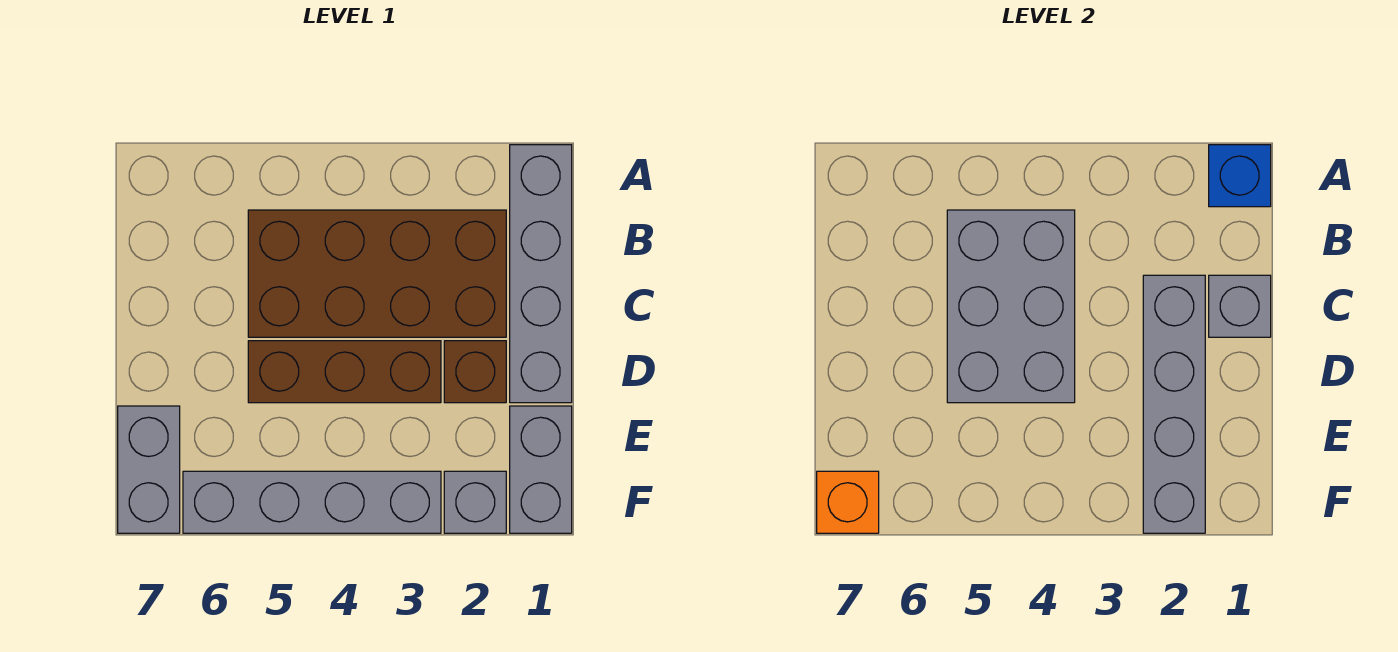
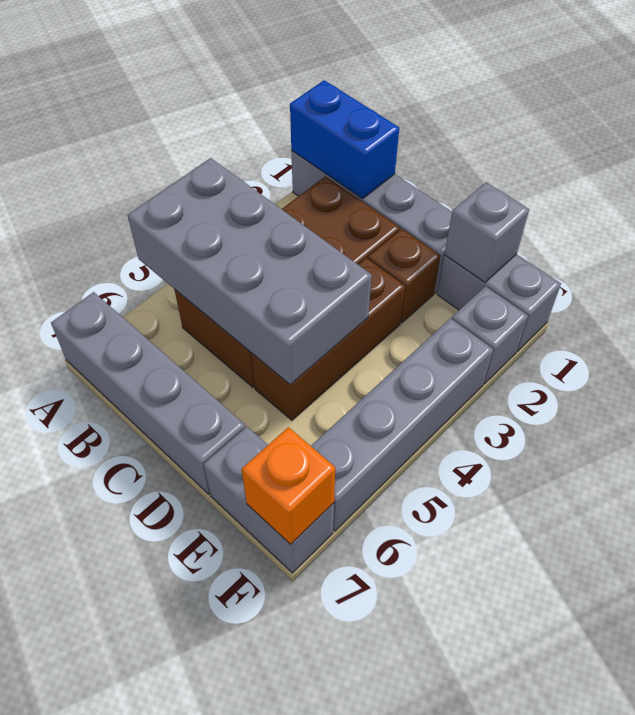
blue 1x1 brick [1209,145,1271,207] -> blue 1x2 brick [290,80,399,199]
grey 2x3 brick [947,210,1075,403] -> grey 2x4 brick [127,158,372,385]
grey 1x1 brick [1209,275,1271,337] -> grey 1x1 brick moved to [444,182,529,282]
grey 1x4 brick [1143,275,1205,533] -> grey 1x4 brick moved to [51,292,245,494]

